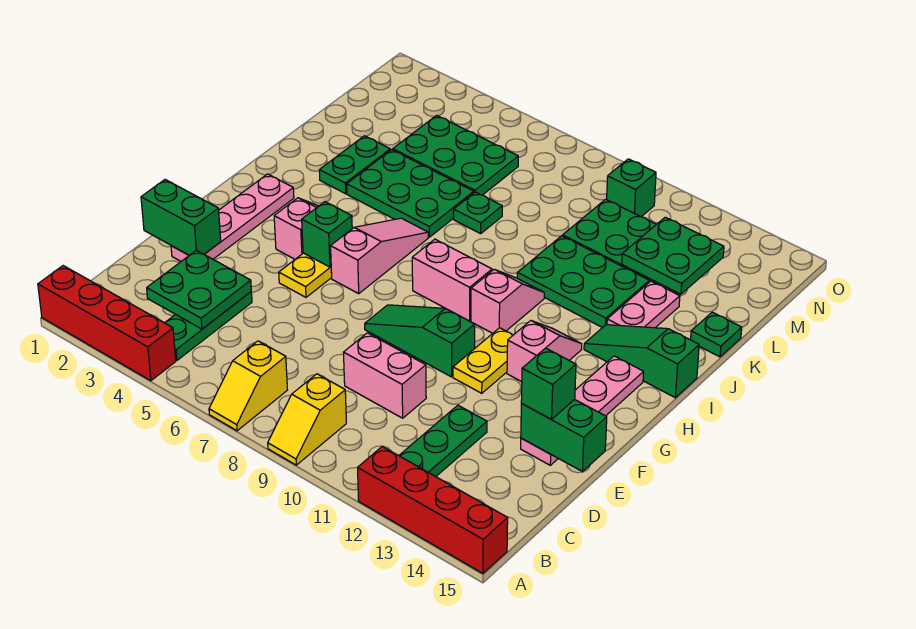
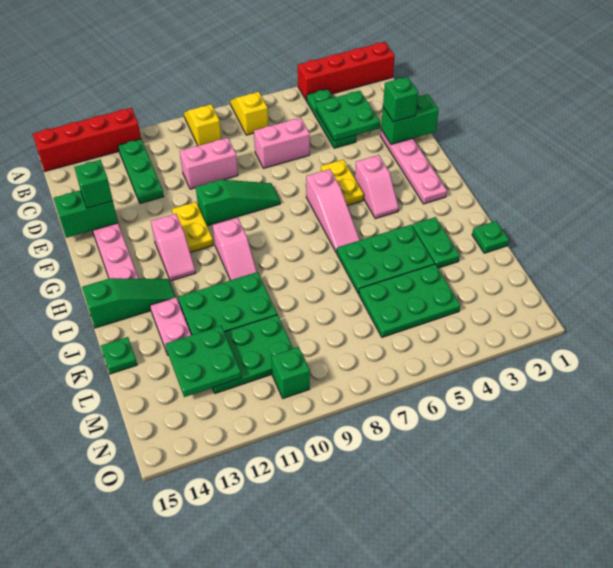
green 1x1 brick [302,202,352,267] -> green 1x1 brick moved to [383,77,418,122]
pink 1x2 brick [412,239,492,321] -> pink 1x2 brick moved to [254,118,310,168]
green 1x1 plate [454,192,502,234] -> green 1x1 plate moved to [472,221,509,253]

